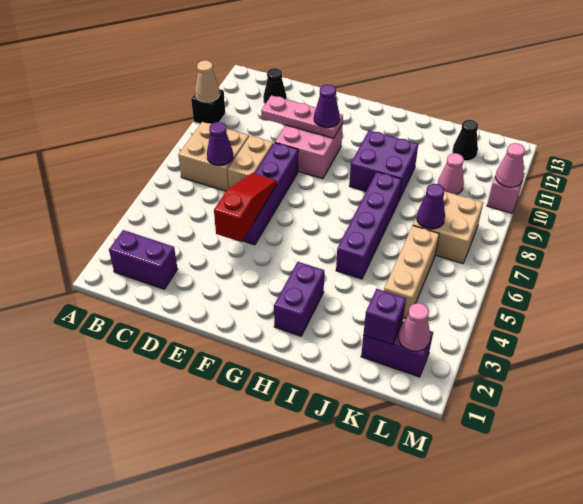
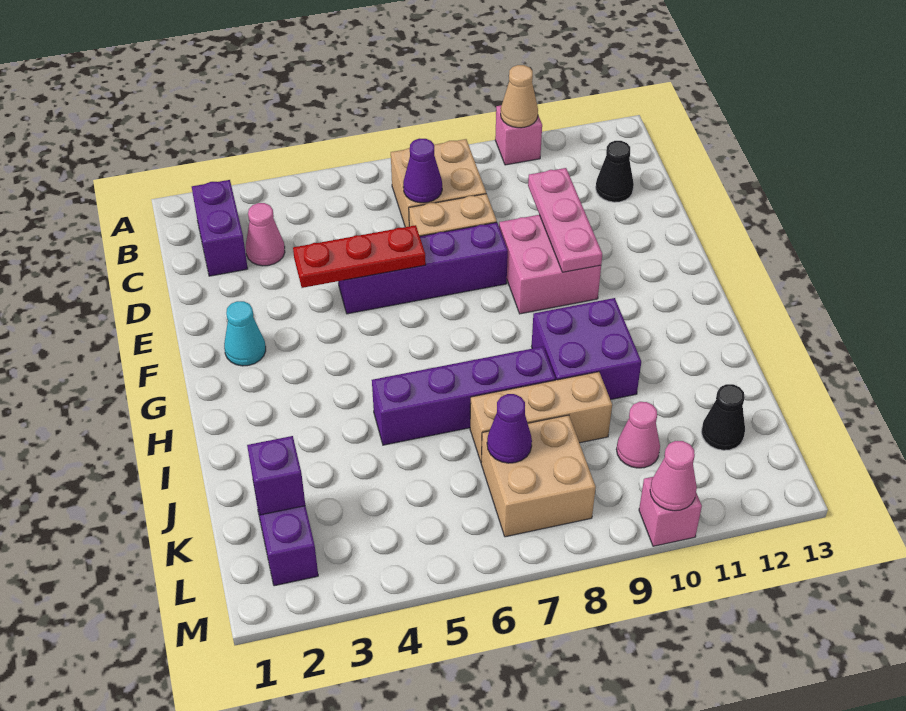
black 1x1 brick [191,89,225,124] -> pink 1x1 brick [495,106,542,165]
red 1x3 slope [214,173,277,242] -> red 1x3 plate [293,225,426,288]
none -> cyan 1x1 cone [224,301,266,366]
purple 1x1 cone [314,84,340,128] -> none
purple 1x2 brick [274,262,324,336] -> none
tan 1x3 brick [384,226,439,318] -> tan 1x3 brick moved to [470,372,612,462]
pink 1x1 cone [398,303,430,351] -> pink 1x1 cone moved to [246,203,285,266]

